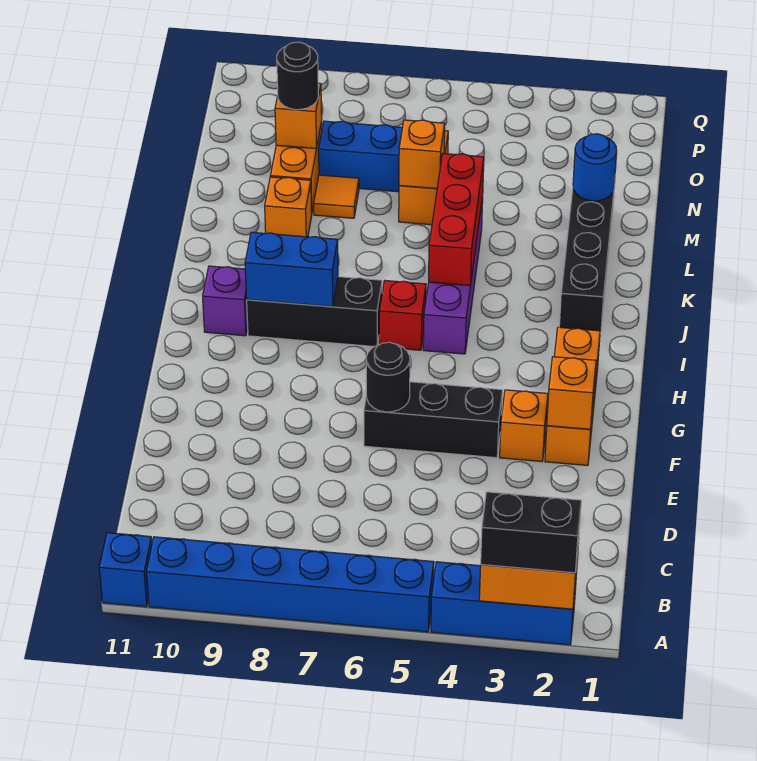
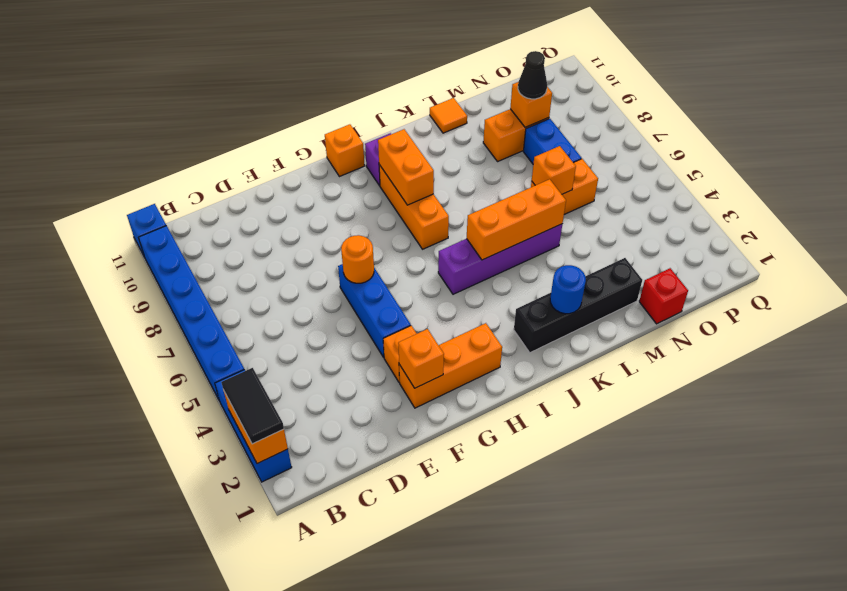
black 1x2 brick [481,492,581,573] -> black 1x2 tile [221,368,284,444]
black 1x3 brick [364,382,503,458] -> blue 1x3 brick [338,264,411,357]
black 1x1 round brick [366,342,410,412] -> orange 1x1 round brick [341,235,374,283]
red 1x1 brick [379,280,426,350] -> red 1x1 brick moved to [639,268,688,324]
black 1x3 brick [247,277,382,347] -> orange 1x3 brick [379,165,449,249]
blue 1x2 brick [245,232,338,307] -> orange 1x2 brick [378,129,434,205]
red 1x3 brick [429,154,484,286] -> orange 1x3 brick [467,179,566,260]
orange 1x1 brick [265,177,312,237] -> orange 1x1 brick moved to [325,124,365,177]
blue 1x1 round brick [573,134,617,201] -> blue 1x1 round brick moved to [550,265,586,314]
orange 1x1 tile [314,175,359,218] -> orange 1x1 tile moved to [430,98,467,133]
black 1x1 round brick [277,42,318,110] -> black 1x1 cone [518,51,547,99]

